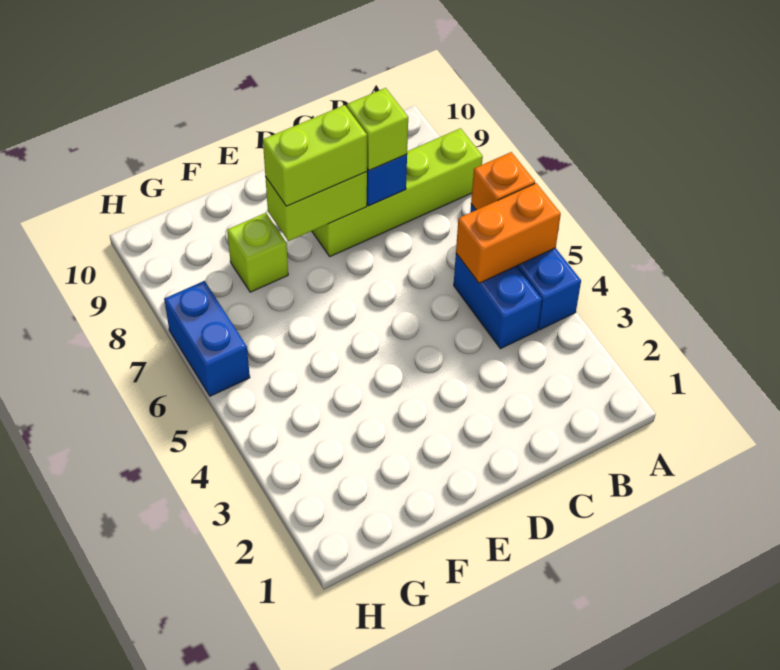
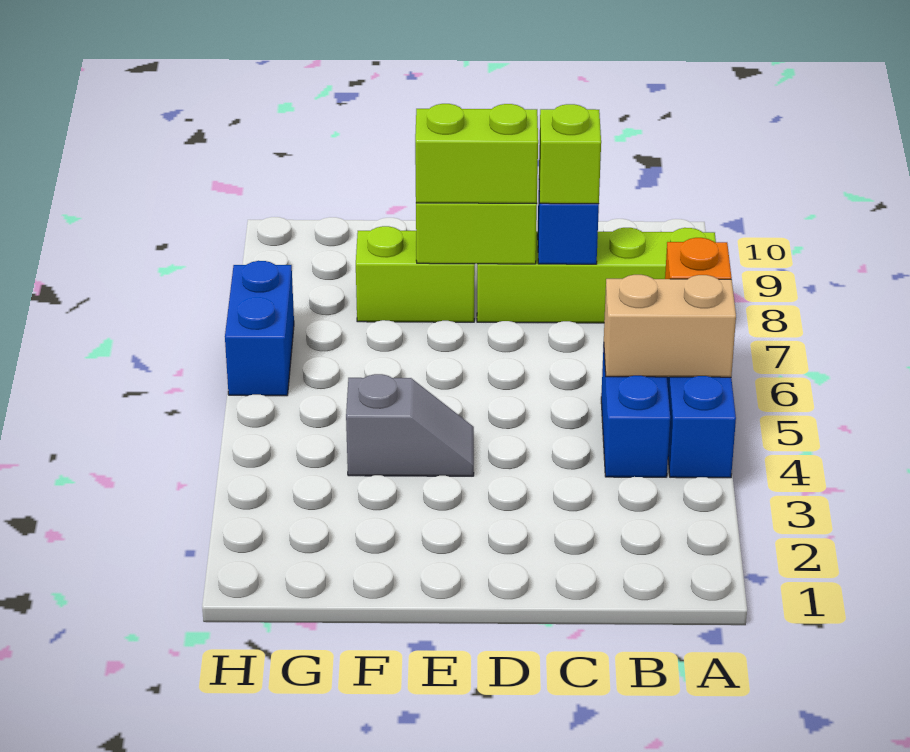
orange 1x2 brick [456,183,561,283] -> tan 1x2 brick [604,275,736,377]
none -> grey 1x2 slope [346,374,474,476]
lime 1x1 brick [227,213,288,292] -> lime 1x2 brick [356,226,475,322]

